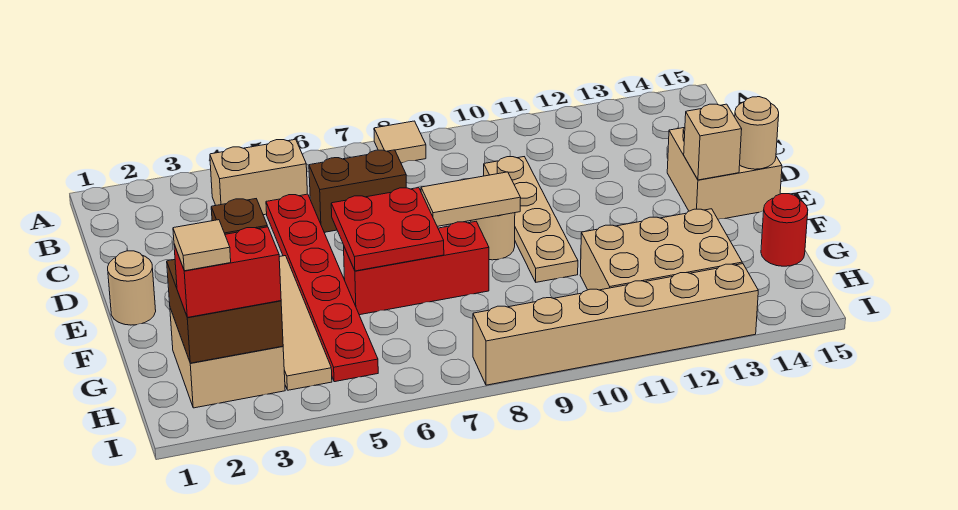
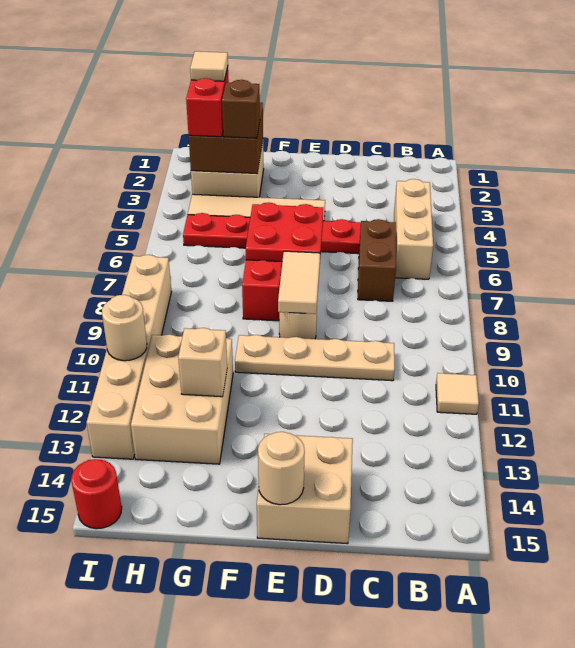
tan 1x1 tile [374,121,426,163] -> tan 1x1 tile moved to [436,373,479,414]
tan 1x2 brick [210,139,307,215] -> tan 1x3 brick [394,179,433,279]
tan 1x1 round brick [108,251,156,325] -> tan 1x1 round brick moved to [102,295,147,361]
tan 1x1 brick [684,104,742,180] -> tan 1x1 brick moved to [178,328,227,397]
red 1x1 round brick [761,194,808,266] -> red 1x1 round brick moved to [71,459,122,529]

